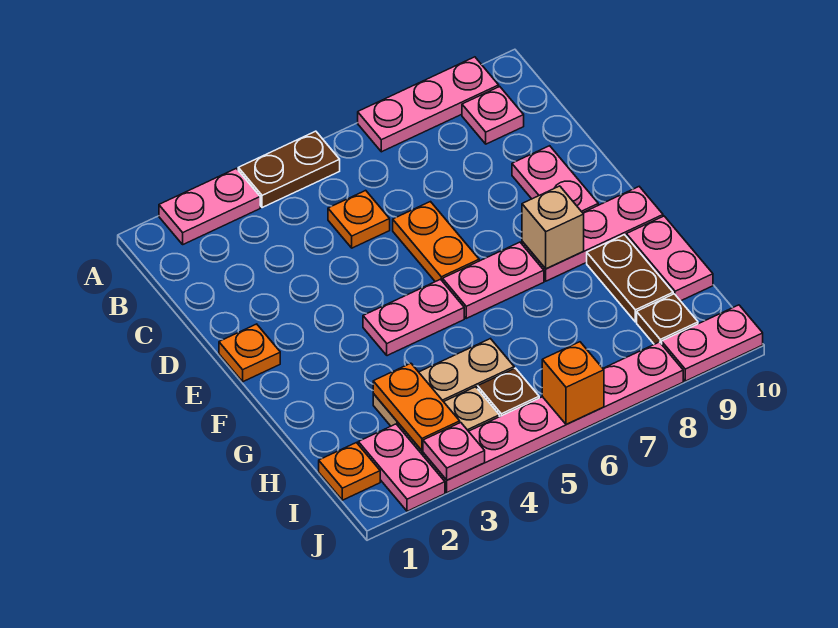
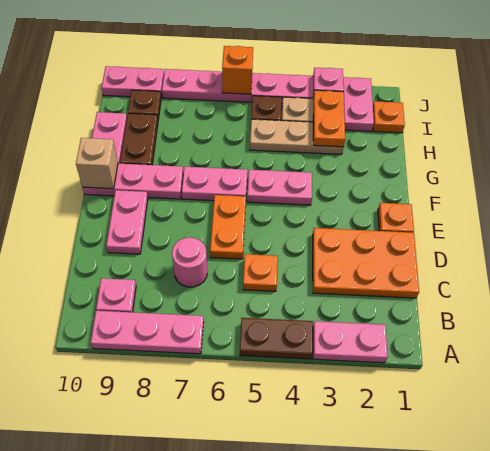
none -> orange 2x3 plate [313,228,419,298]
none -> pink 1x1 round brick [172,237,207,287]
tan 1x1 brick [522,186,584,269] -> tan 1x1 brick moved to [76,138,118,189]

